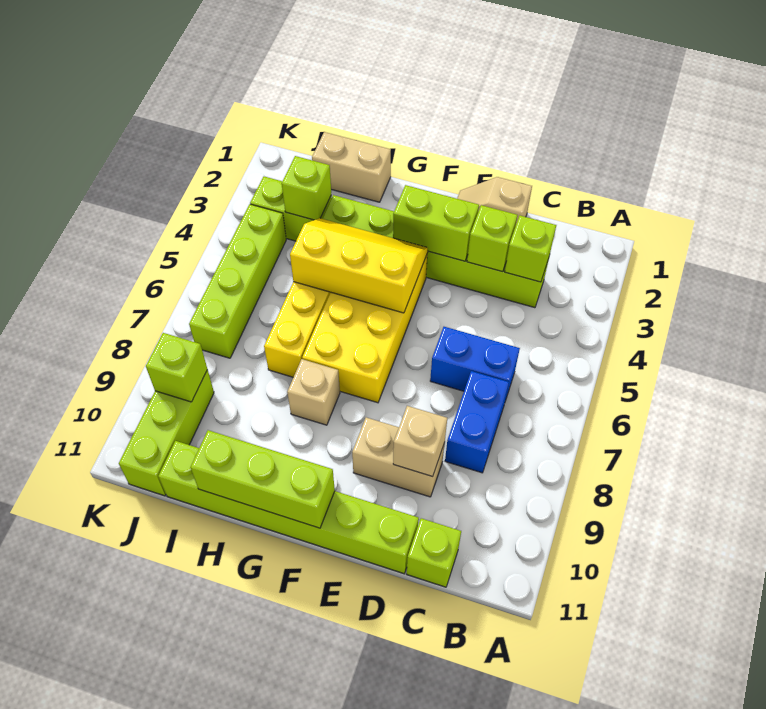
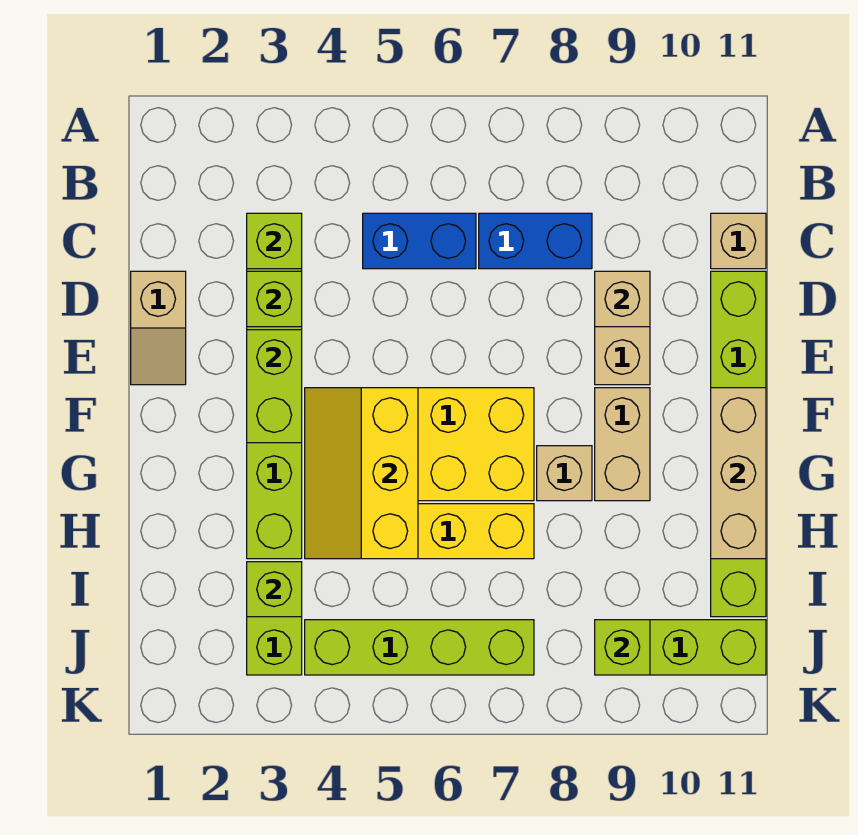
blue 1x2 brick [430,327,520,401] -> blue 1x2 brick turned to [363,213,476,269]
lime 1x1 brick [407,518,461,587] -> tan 1x1 brick [711,213,766,269]
lime 1x3 brick [191,430,335,528] -> tan 1x3 brick [711,388,766,559]
tan 1x2 brick [312,132,391,202] -> tan 1x2 brick moved to [595,388,650,501]

